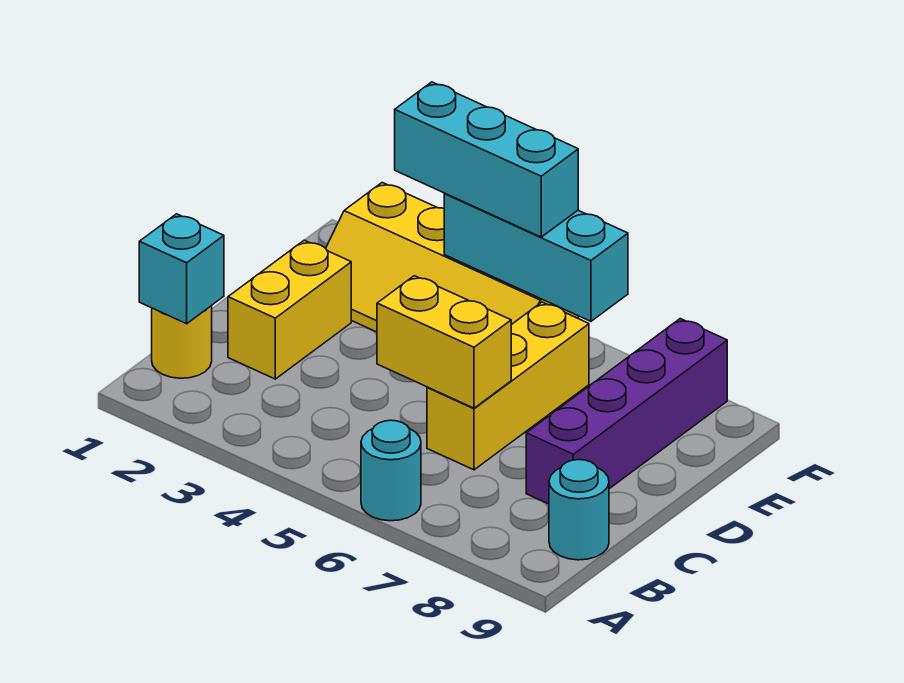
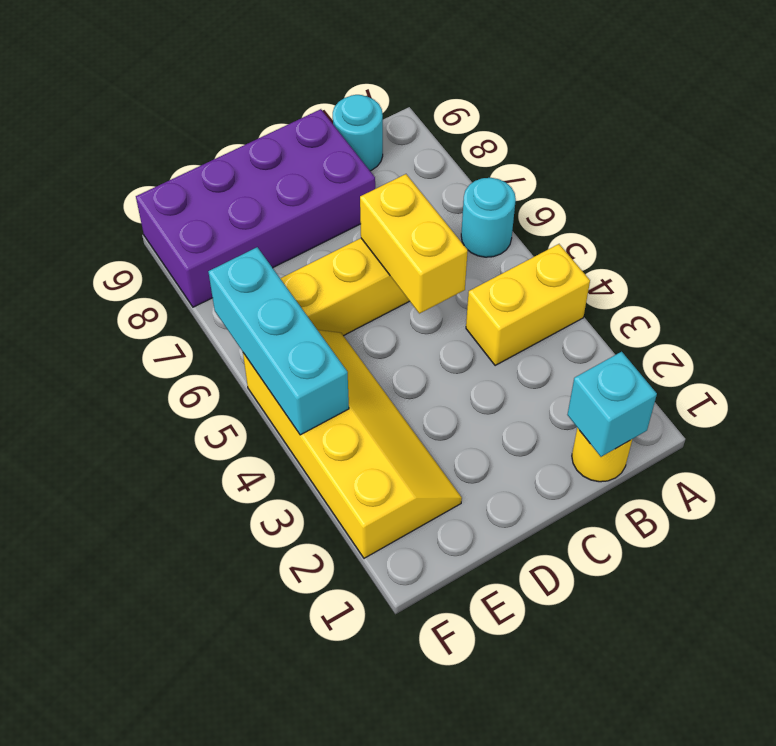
yellow 1x2 brick [228,240,351,379] -> yellow 1x2 brick moved to [466,244,590,366]
purple 1x4 brick [526,319,727,504] -> purple 2x4 brick [136,109,375,307]
cyan 1x3 brick [395,82,578,237] -> none

